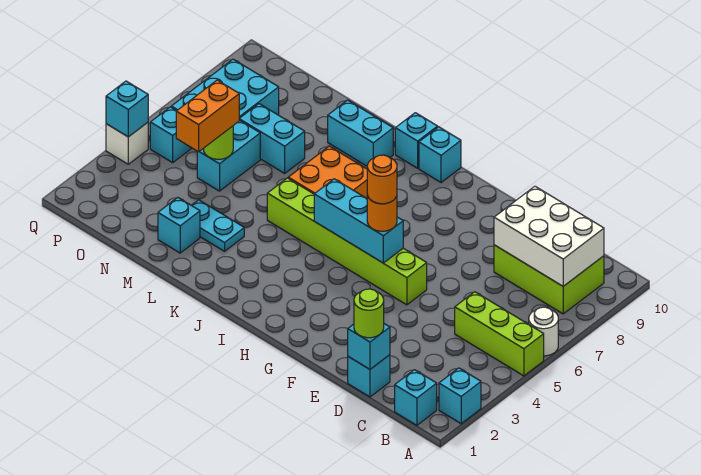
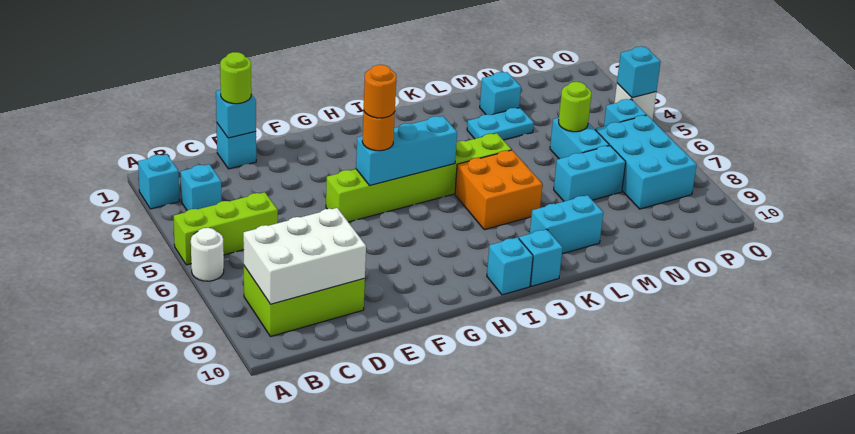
cyan 1x1 brick [395,370,437,425] -> cyan 1x1 brick moved to [180,164,221,211]
orange 1x2 brick [176,80,239,152] -> none

